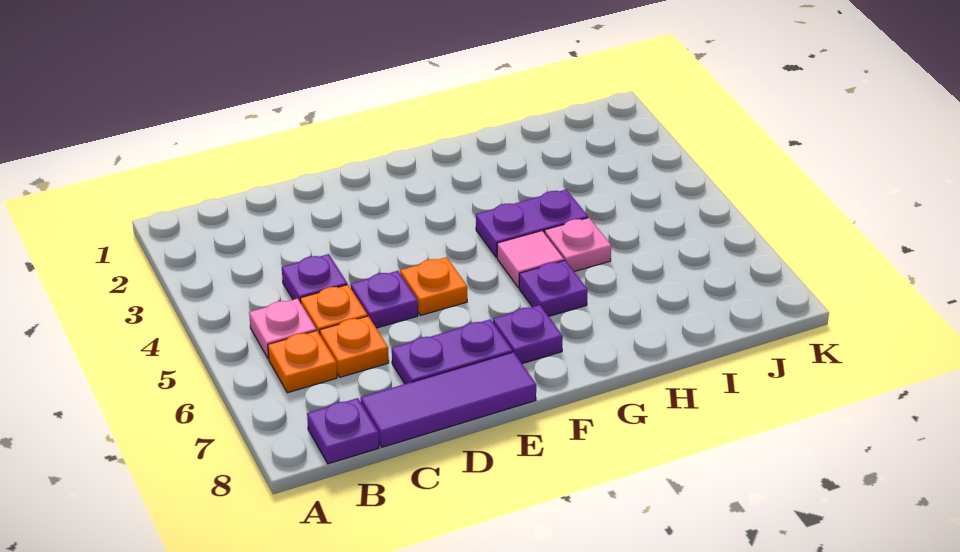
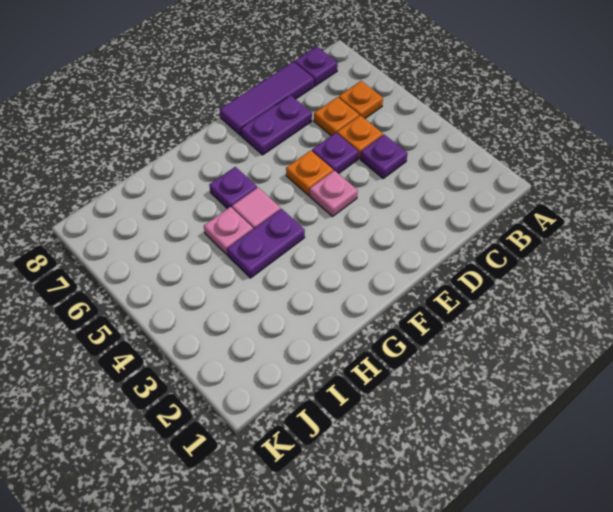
pink 1x1 plate [249,299,316,359] -> pink 1x1 plate moved to [310,170,358,216]
purple 1x1 plate [493,305,563,364] -> none

